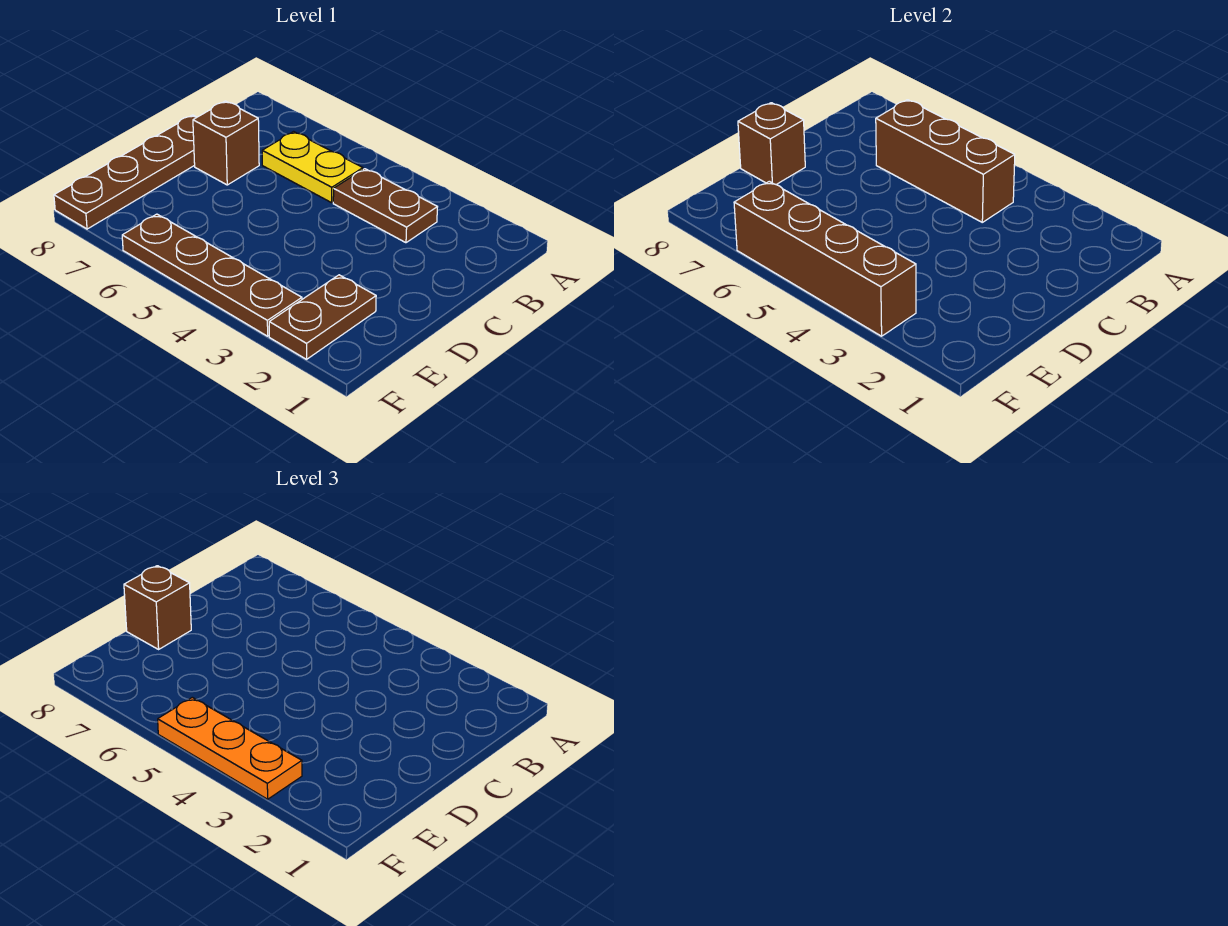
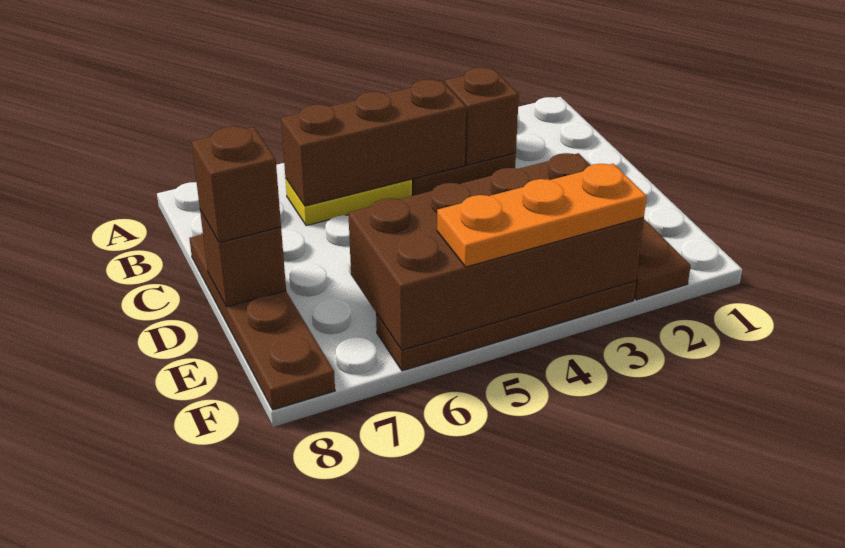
brown 1x1 brick [193,101,259,185] -> brown 1x1 brick moved to [445,68,519,165]
brown 1x4 brick [734,181,916,336] -> brown 2x4 brick [348,153,644,350]

